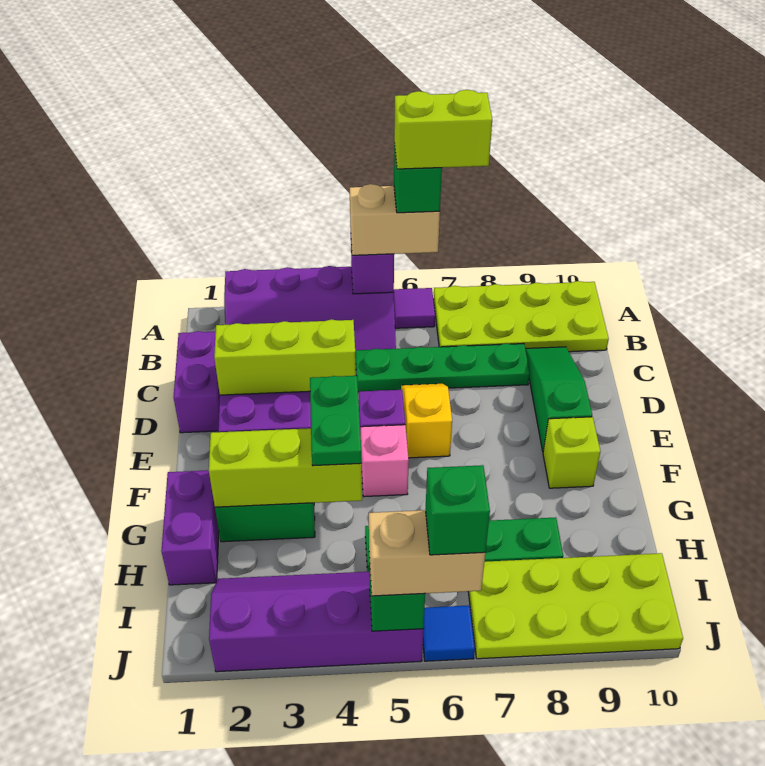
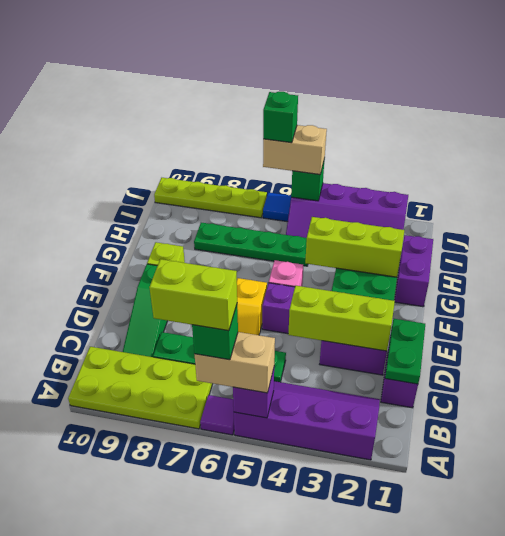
green 1x2 plate [310,376,362,466] -> green 1x2 plate moved to [385,319,425,384]
lime 2x4 plate [468,553,683,659] -> lime 1x4 plate [154,178,267,218]

